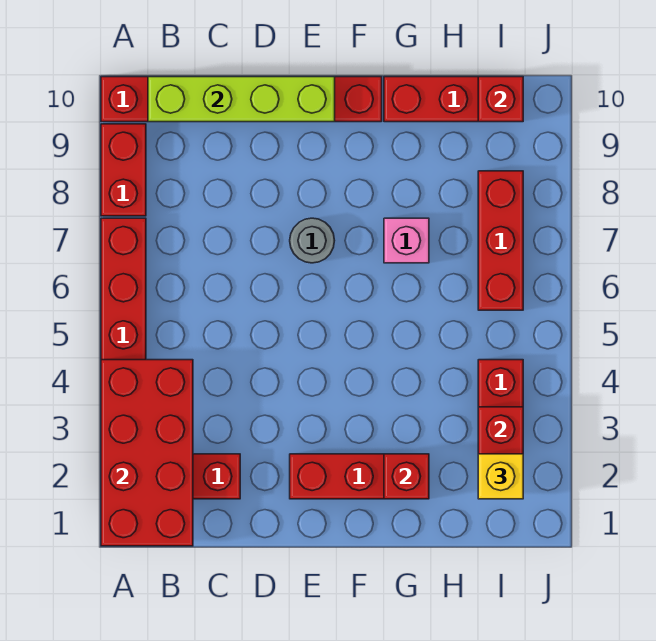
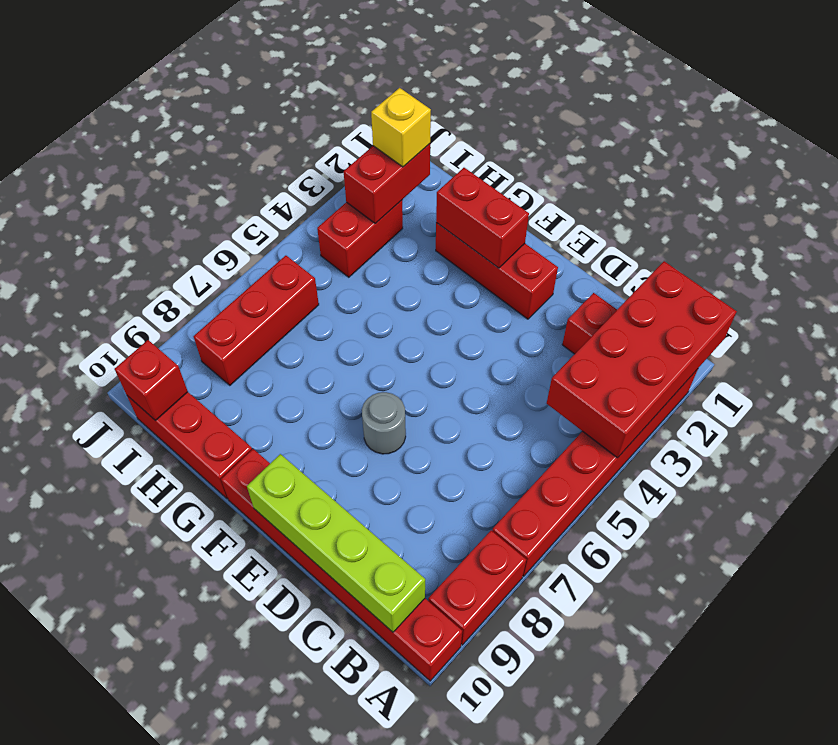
red 1x1 brick [384,454,429,499] -> red 1x2 brick [436,168,529,268]
pink 1x1 brick [384,218,429,263] -> none

